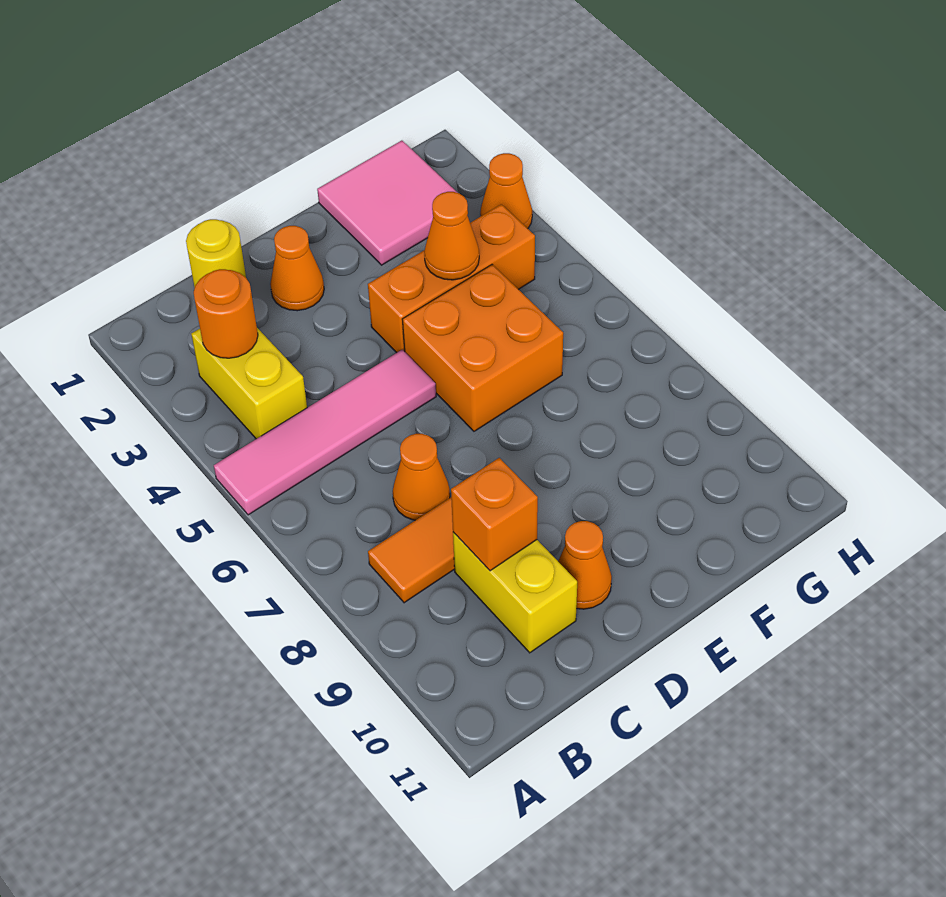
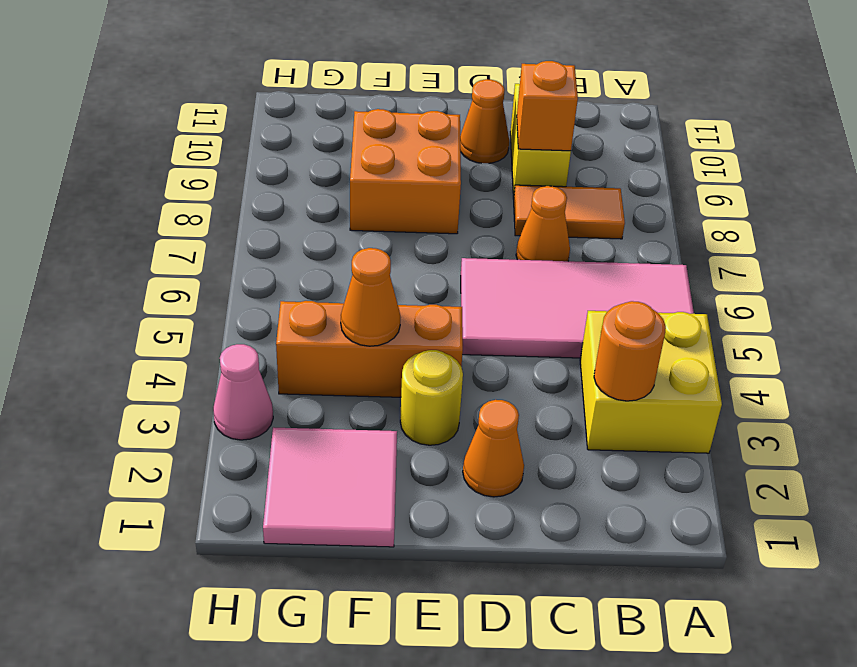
pink 1x4 tile [214,350,436,515] -> pink 2x4 tile [461,258,694,358]
yellow 1x2 brick [191,328,307,439] -> yellow 2x2 brick [580,311,722,453]
yellow 1x1 round brick [186,219,246,287] -> yellow 1x1 round brick moved to [400,350,463,445]
orange 2x2 brick [402,265,563,431] -> orange 2x2 brick moved to [350,109,461,234]
orange 1x1 cone [480,153,532,228] -> pink 1x1 cone [213,344,273,440]

